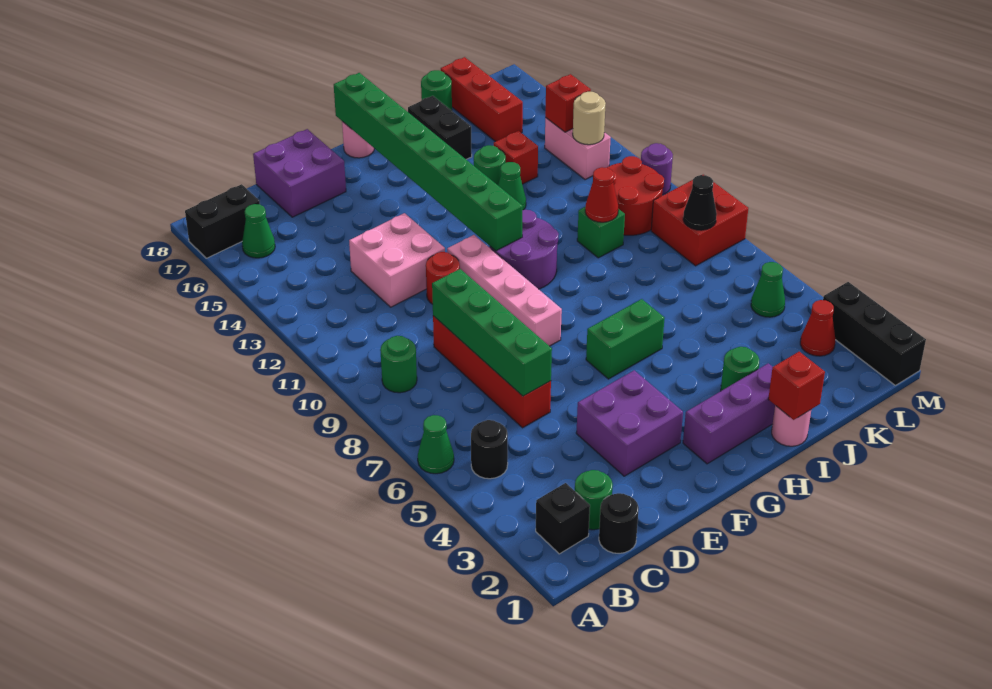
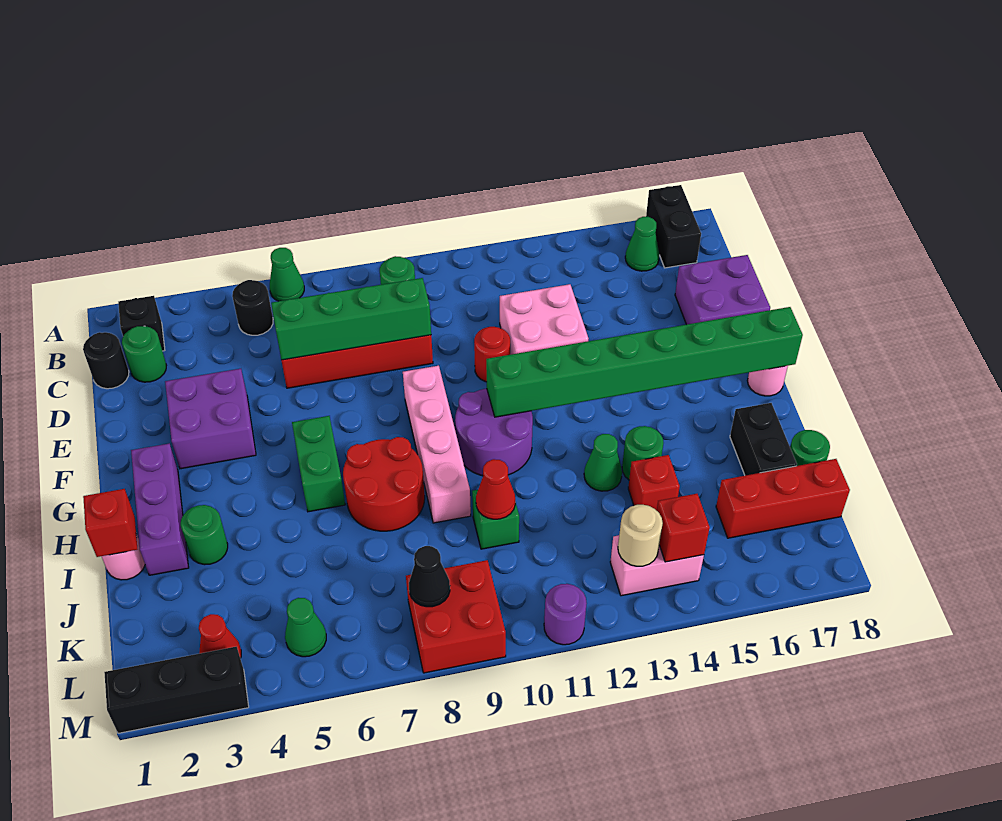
pink 1x4 brick [447,235,562,346] -> pink 1x4 brick turned to [403,366,471,523]
black 1x2 brick [408,96,472,160] -> black 1x2 brick turned to [730,403,797,476]
red 2x2 round brick [607,156,664,235] -> red 2x2 round brick moved to [343,437,425,531]

